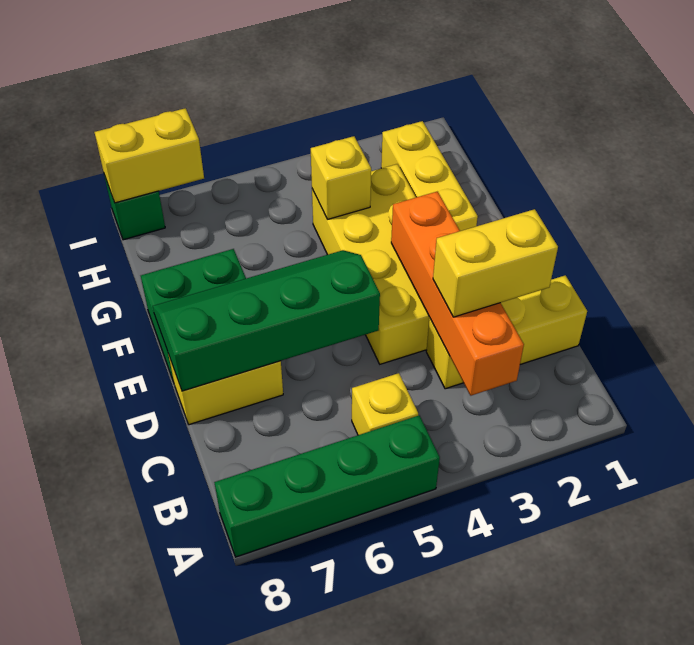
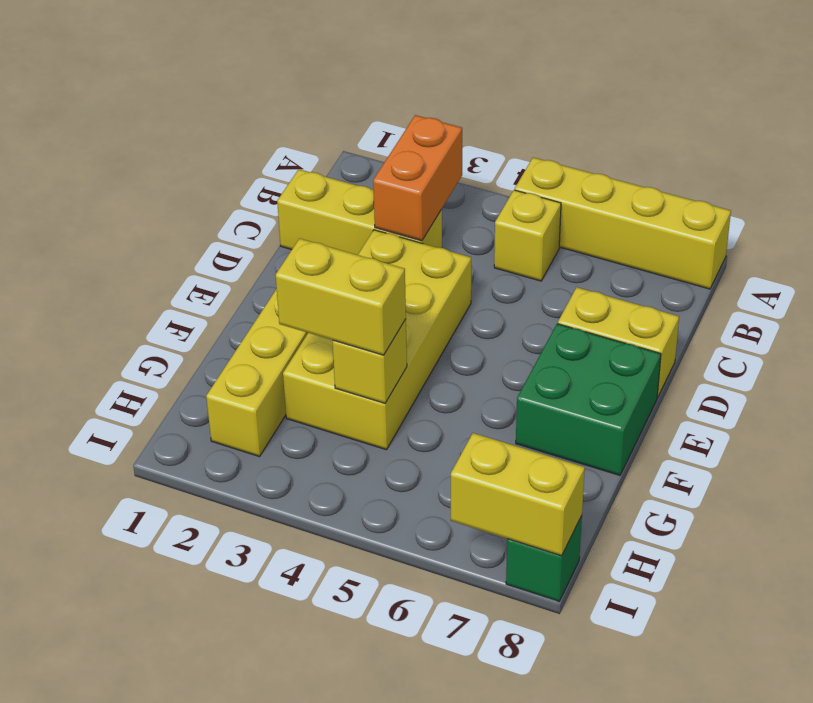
green 1x4 brick [214,415,440,557] -> yellow 1x4 brick [515,157,731,289]
orange 1x4 brick [391,191,524,396] -> orange 1x2 brick [373,115,462,241]
yellow 1x2 brick [433,209,558,317] -> yellow 1x2 brick moved to [276,238,406,355]
green 2x4 slope [153,250,380,391] -> none

